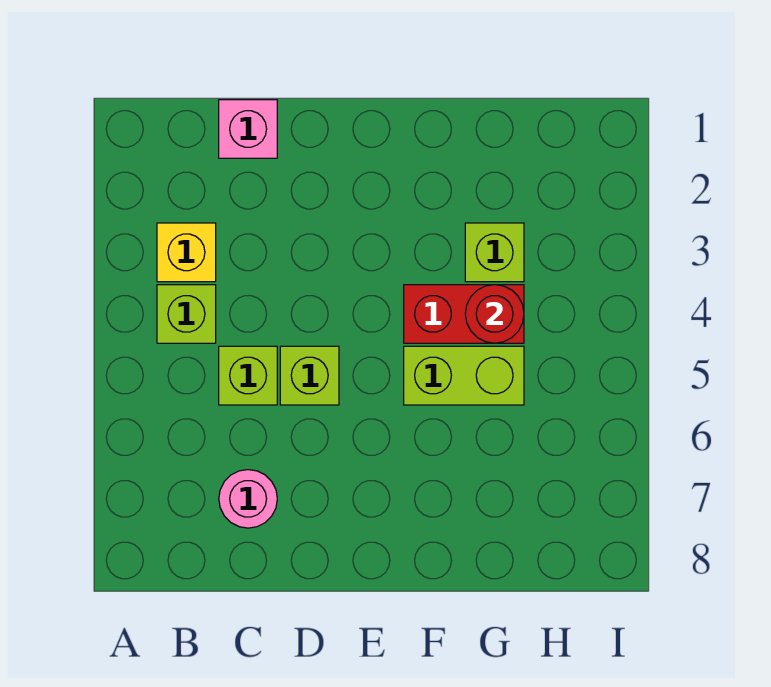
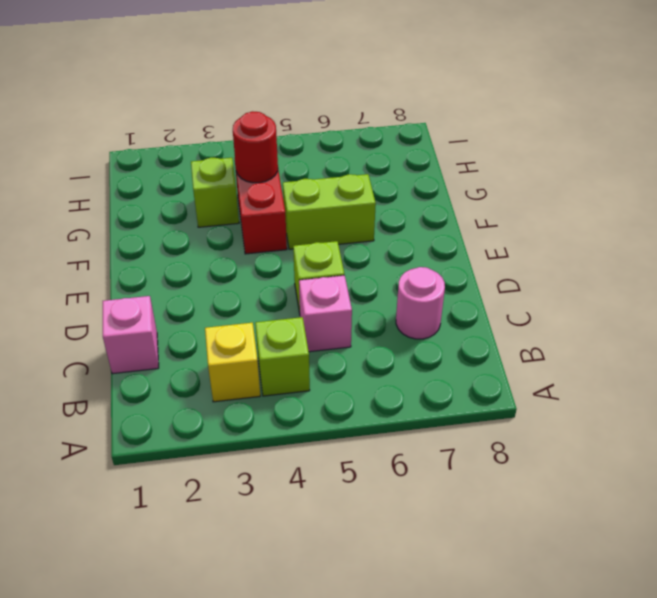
lime 1x1 brick [219,346,277,405] -> pink 1x1 brick [299,275,352,352]
lime 1x2 brick [404,346,524,405] -> lime 1x2 brick turned to [283,174,376,249]

